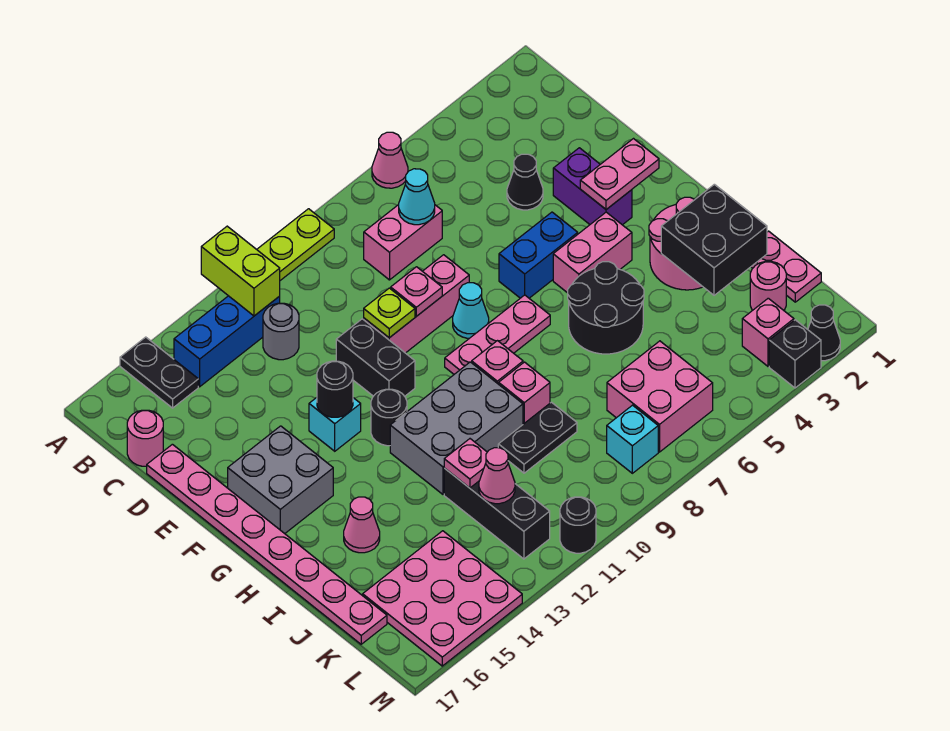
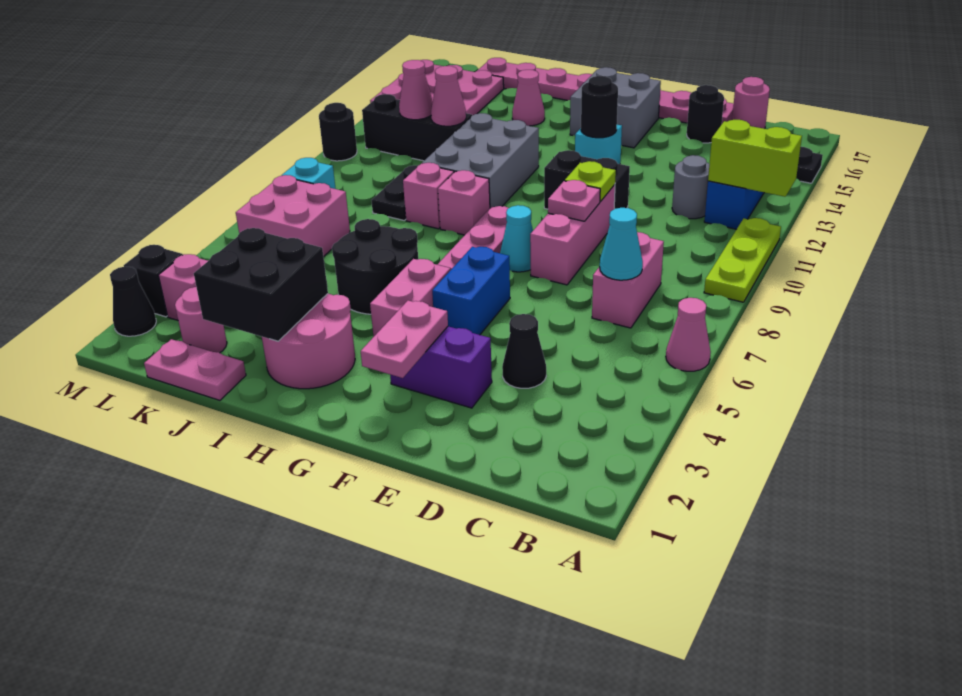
black 1x1 round brick [371,389,407,446] -> black 1x1 round brick moved to [687,85,724,143]
pink 1x1 plate [444,439,487,488] -> pink 1x1 cone [431,66,466,126]

